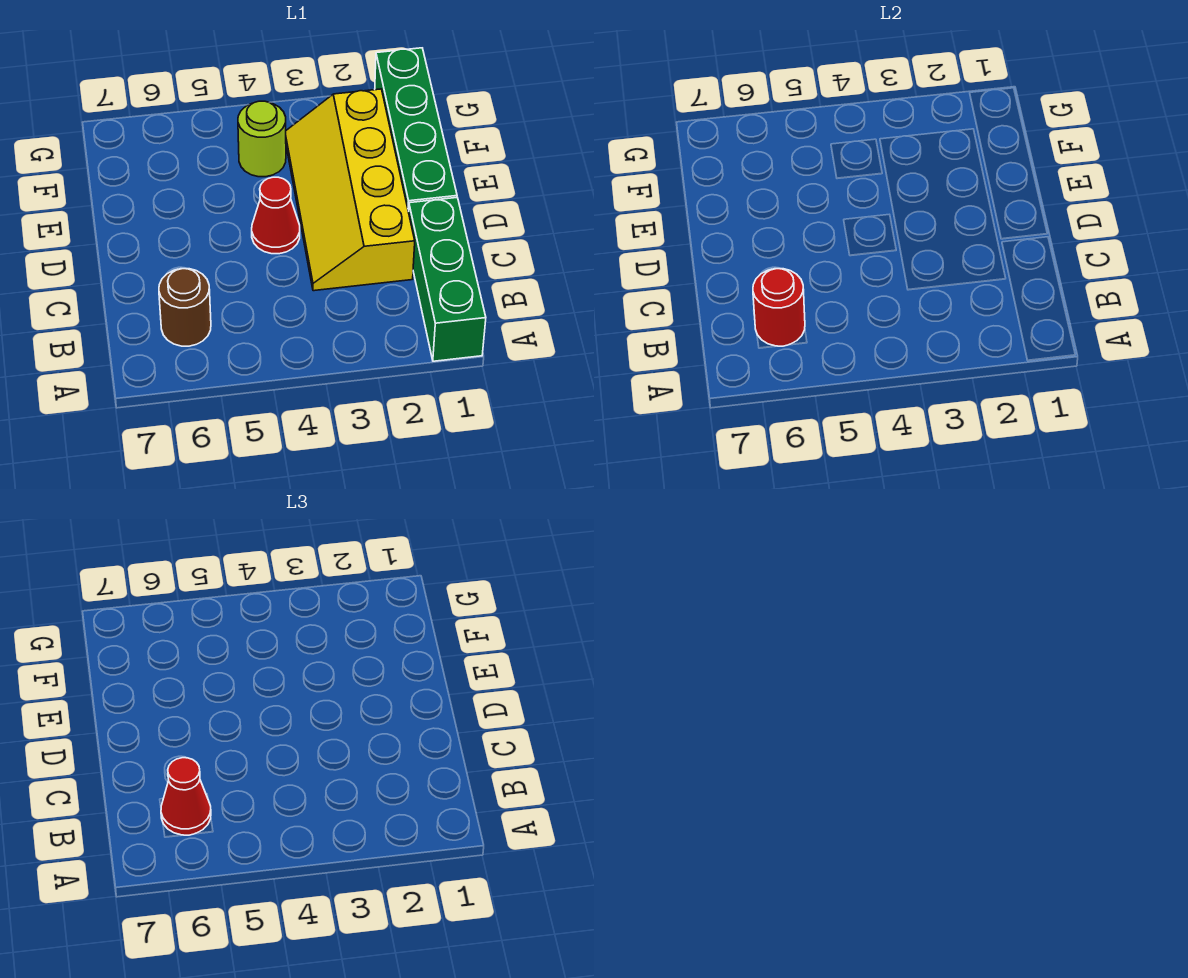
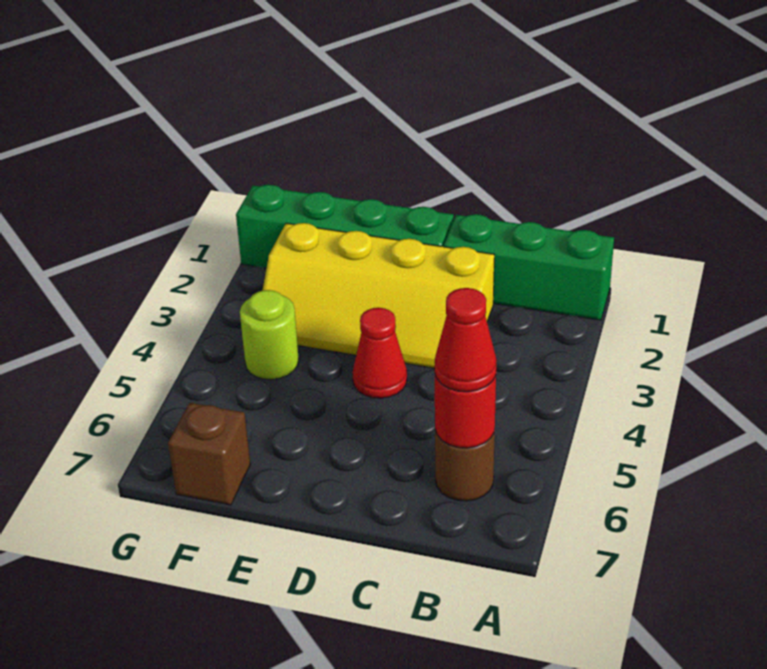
none -> brown 1x1 brick [168,403,250,505]

